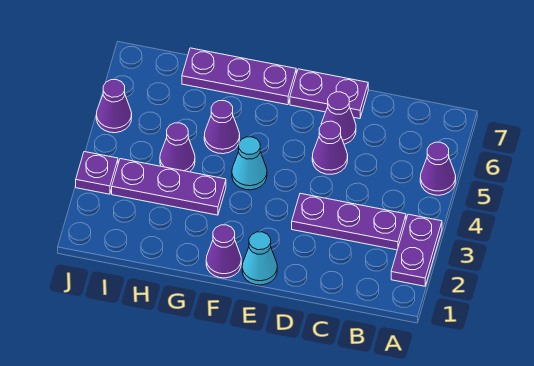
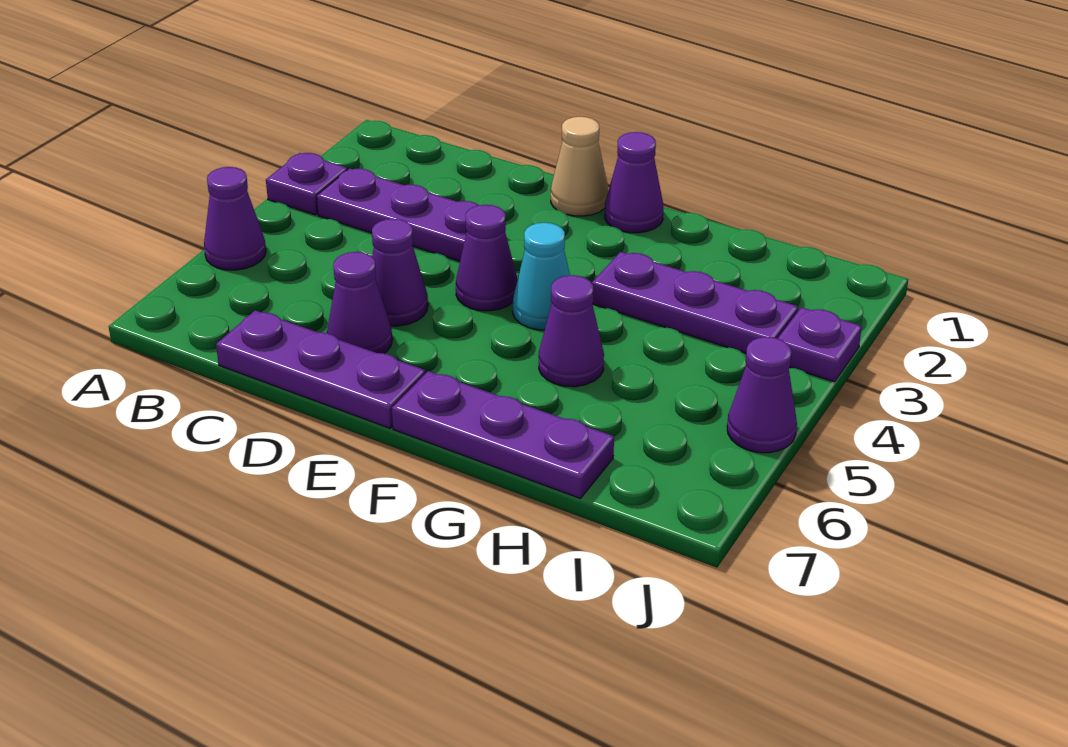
purple 1x2 plate [391,214,442,286] -> purple 1x1 plate [266,153,347,215]
purple 1x2 plate [290,69,368,119] -> purple 1x3 plate [216,310,425,428]
cyan 1x1 cone [242,232,277,285] -> tan 1x1 cone [551,117,608,216]
purple 1x1 cone [160,123,195,172] -> purple 1x1 cone moved to [456,205,518,311]

